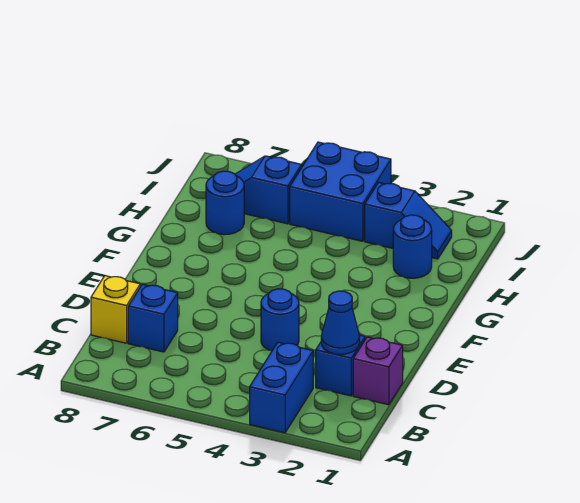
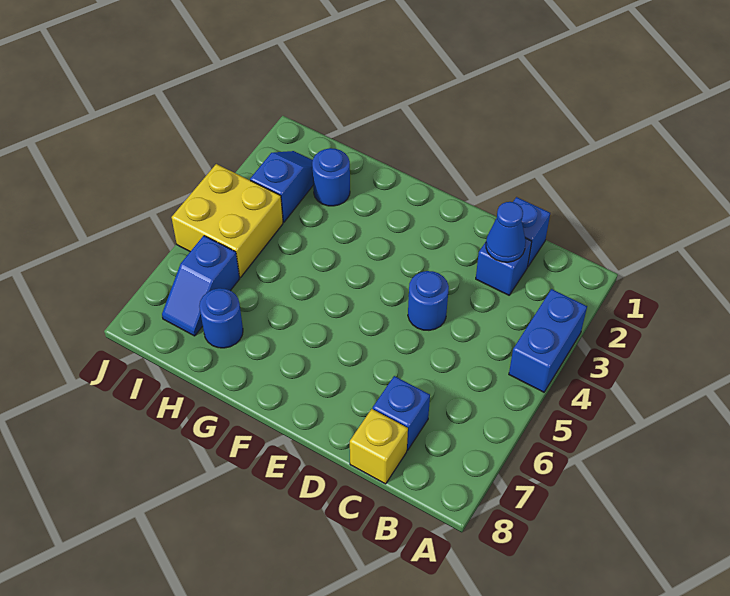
blue 1x2 brick [250,342,313,433] -> blue 1x2 brick turned to [509,289,587,392]
purple 1x1 brick [353,337,403,405] -> blue 1x1 brick [513,197,550,267]
blue 2x2 brick [290,142,391,241] -> yellow 2x2 brick [171,164,283,278]

